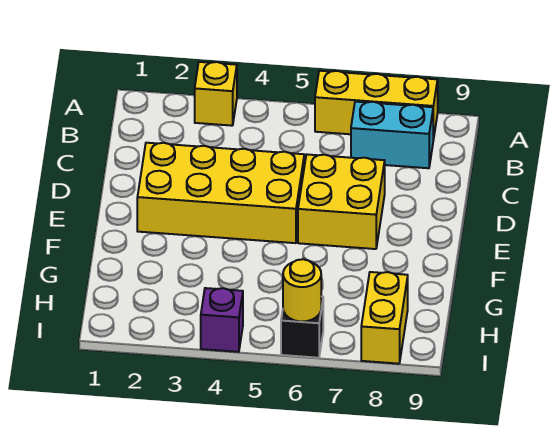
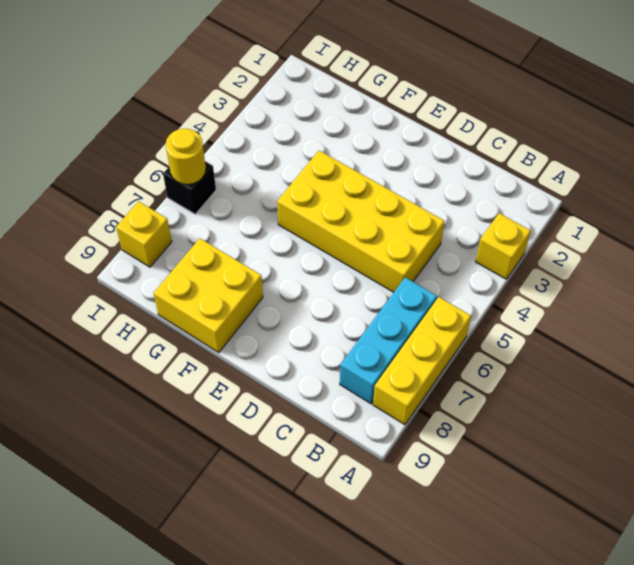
cyan 1x2 brick [351,102,433,168] -> cyan 1x3 brick [340,278,437,404]
yellow 2x4 brick [137,143,304,243] -> yellow 2x4 brick turned to [277,151,445,292]
yellow 2x2 brick [298,154,385,249] -> yellow 2x2 brick moved to [153,238,263,353]
yellow 1x2 brick [361,272,408,364] -> yellow 1x1 brick [116,201,172,267]
purple 1x1 brick [201,288,243,352] -> none

